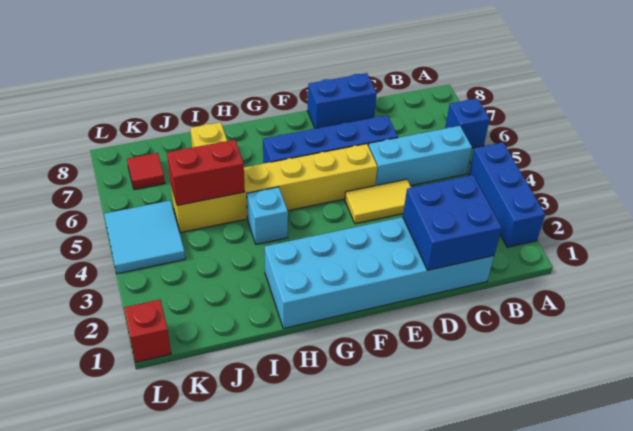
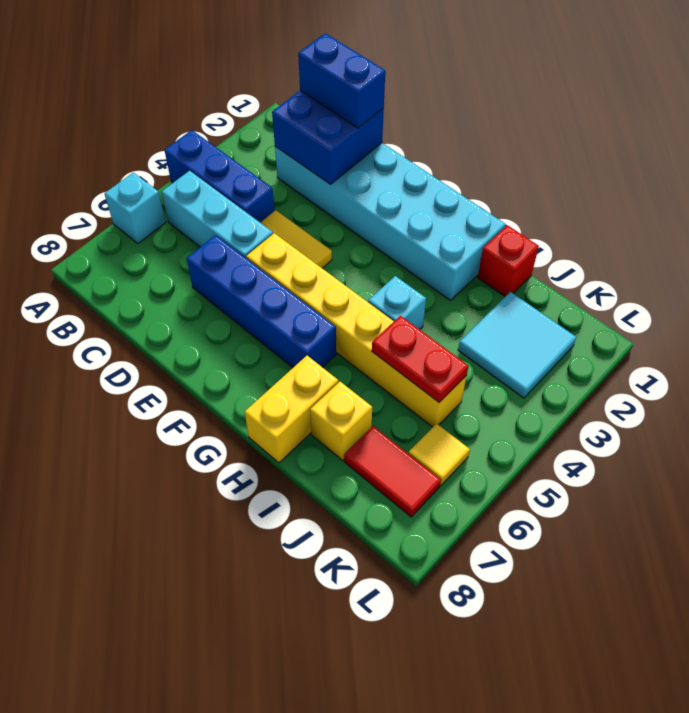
blue 1x3 brick [469,142,545,247] -> blue 1x3 brick turned to [165,130,275,222]
blue 1x1 brick [445,98,490,148] -> cyan 1x1 brick [105,172,166,243]
blue 1x2 brick [307,73,377,129] -> blue 1x2 brick moved to [298,33,385,128]
none -> yellow 1x2 brick [245,356,338,463]
red 1x2 brick [167,140,245,205] -> red 1x2 plate [372,316,468,402]
cyan 2x2 tile [104,200,185,274] -> cyan 2x2 tile moved to [458,292,576,398]
none -> yellow 1x1 tile [409,424,470,486]
red 1x1 tile [127,153,165,190] -> red 1x2 tile [344,426,441,517]
red 1x1 brick [124,300,171,362] -> red 1x1 brick moved to [478,225,539,296]

